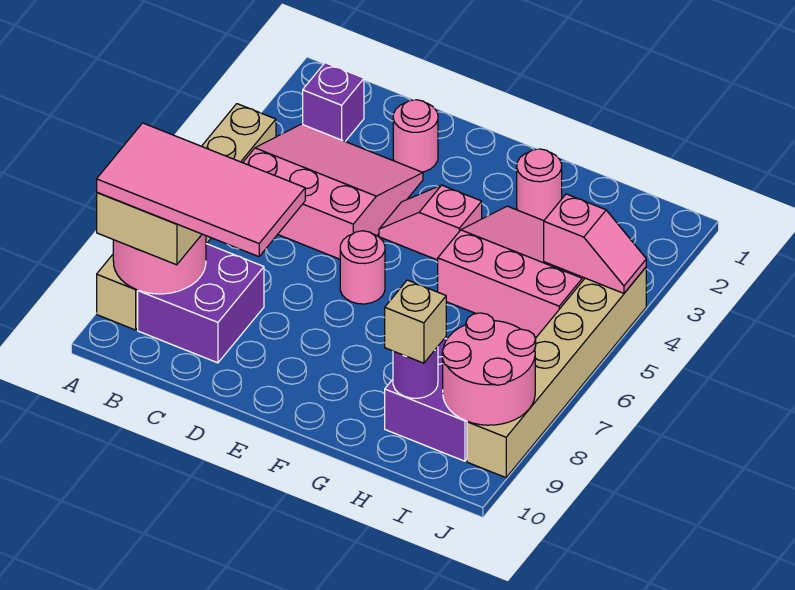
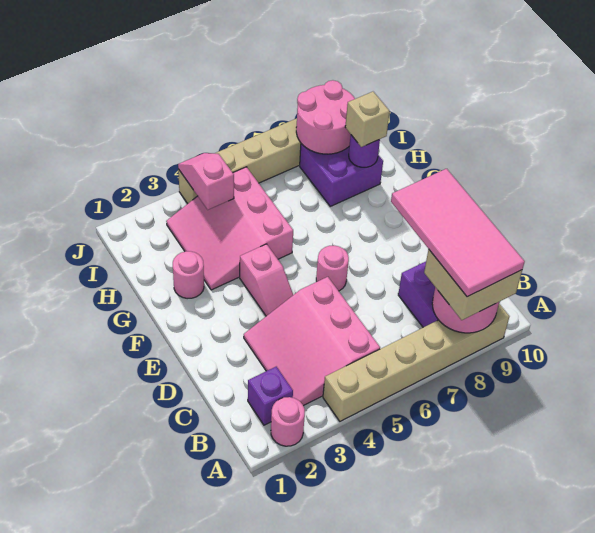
pink 1x1 round brick [393,100,438,172] -> pink 1x1 round brick moved to [271,397,305,446]

